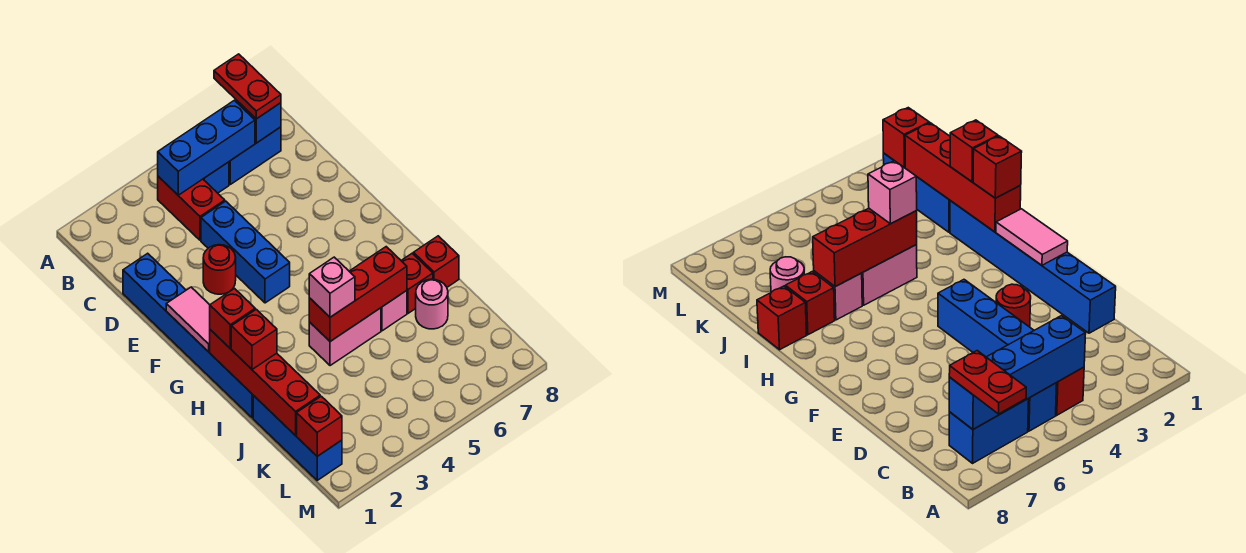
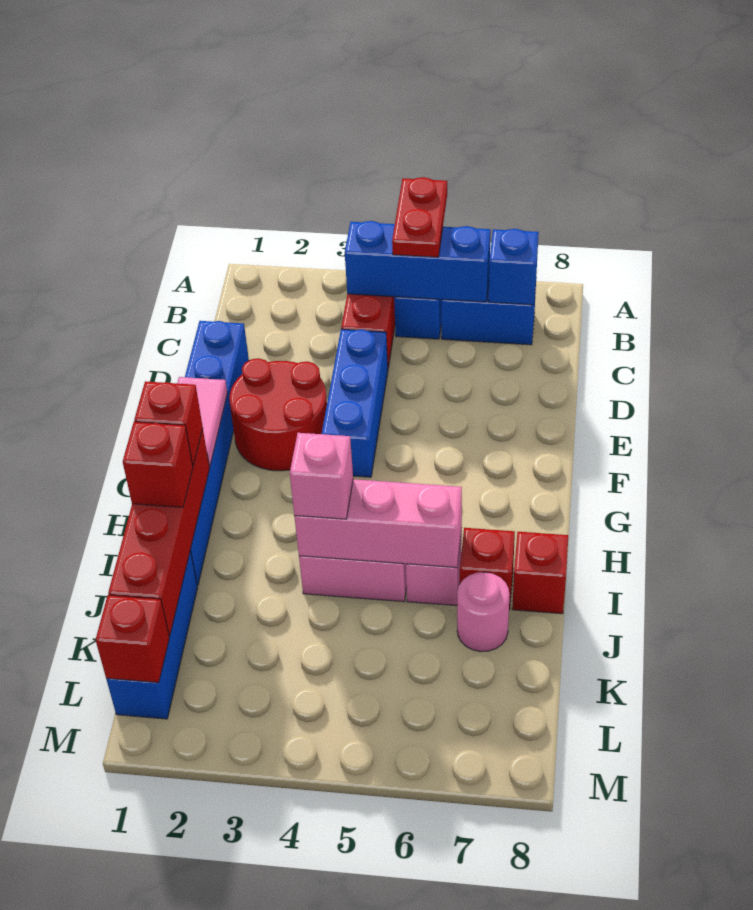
red 1x2 plate [214,54,281,119] -> red 1x2 plate moved to [392,177,447,257]
red 1x1 round brick [203,245,236,294] -> red 2x2 round brick [229,358,327,471]
red 1x3 brick [309,247,407,341] -> pink 1x3 brick [294,479,462,568]

